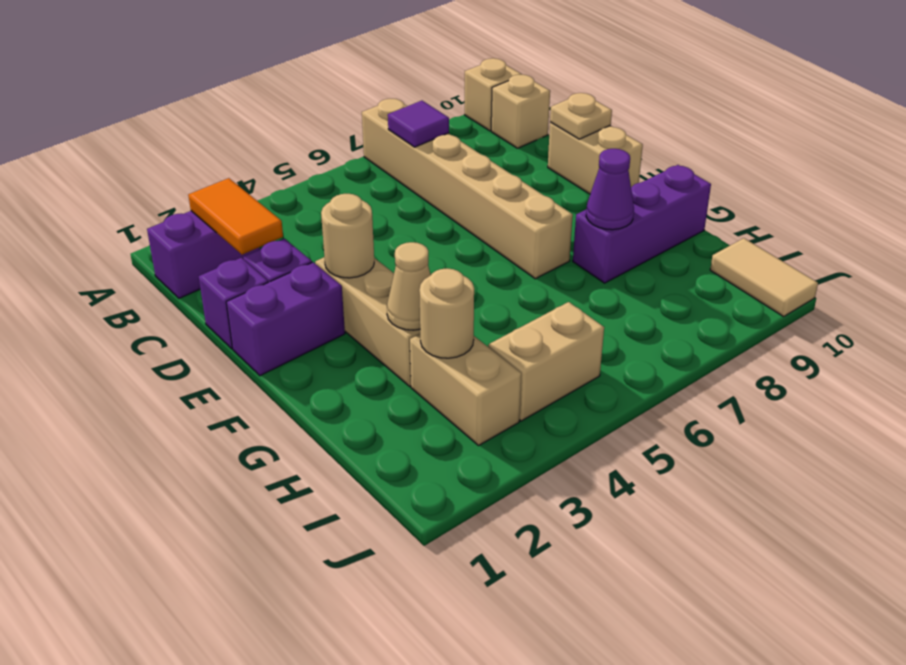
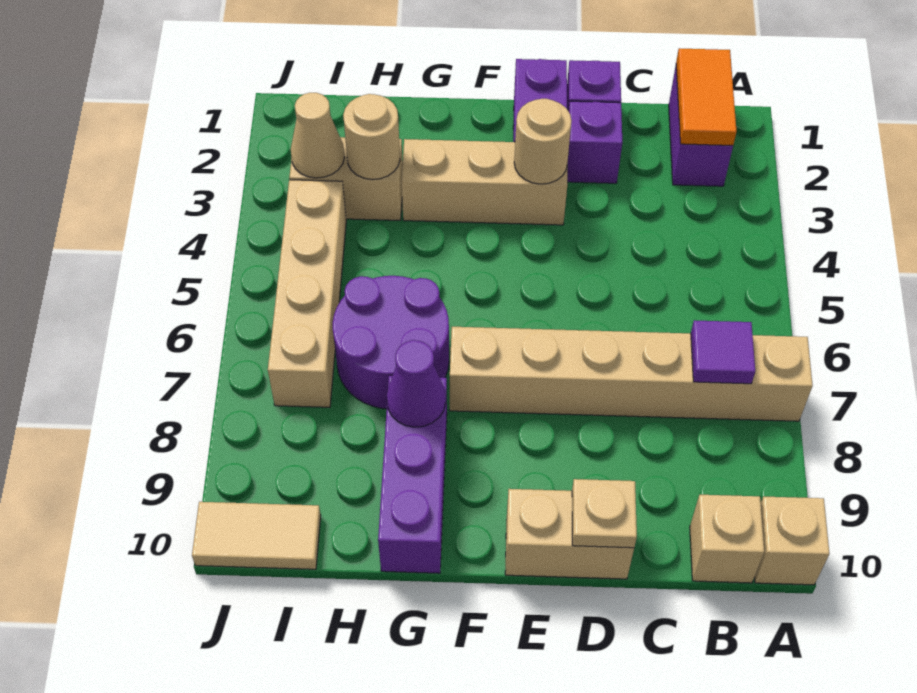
orange 1x2 tile [188,178,283,255] -> orange 1x2 tile turned to [676,49,737,145]
tan 1x1 cone [387,242,431,330] -> tan 1x1 cone moved to [291,93,345,178]
none -> purple 2x2 round brick [333,276,449,409]
tan 1x2 brick [488,302,604,421] -> tan 1x4 brick [268,180,346,407]

